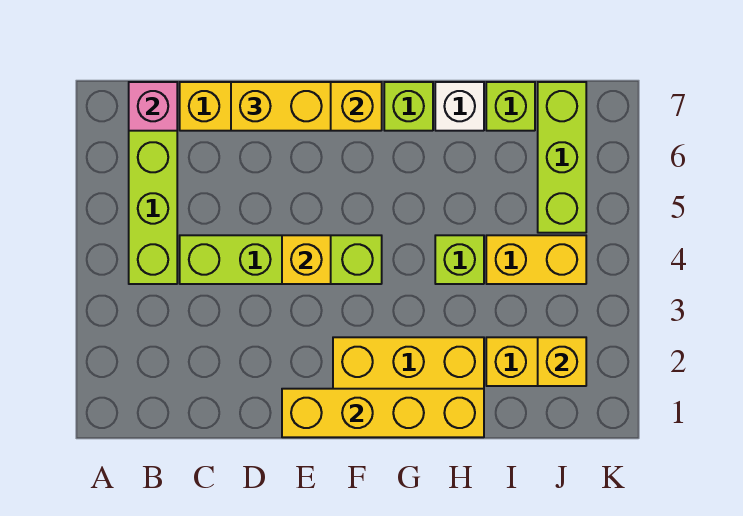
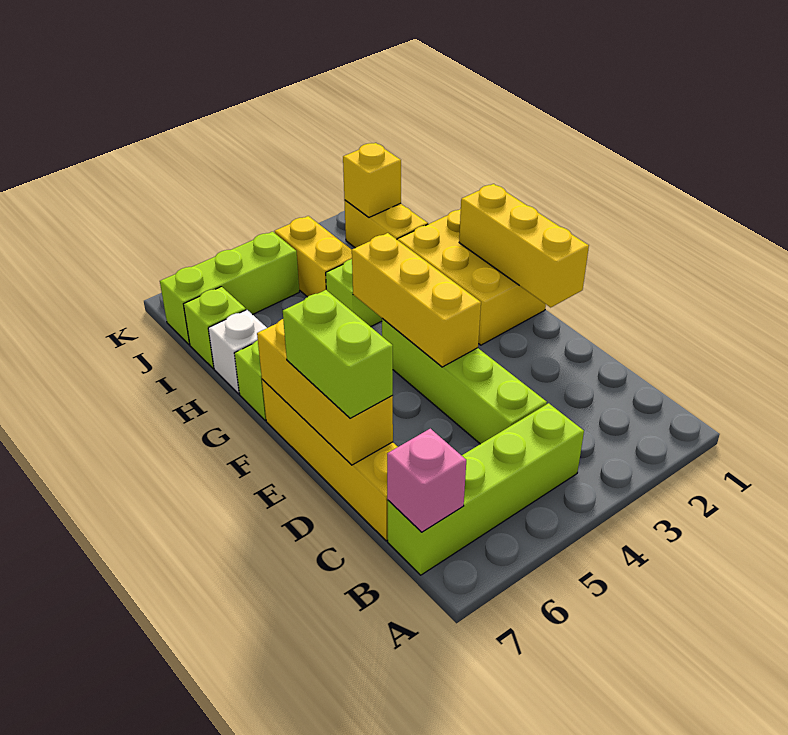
yellow 1x2 brick [231,82,331,131] -> lime 1x2 brick [283,290,393,418]
yellow 1x4 brick [282,389,484,437] -> yellow 1x3 brick [459,184,589,307]
yellow 1x1 brick [282,235,331,284] -> yellow 1x3 brick [352,233,481,367]

